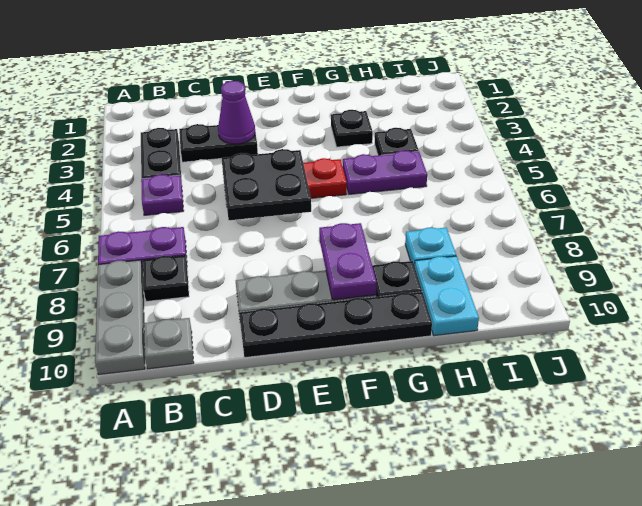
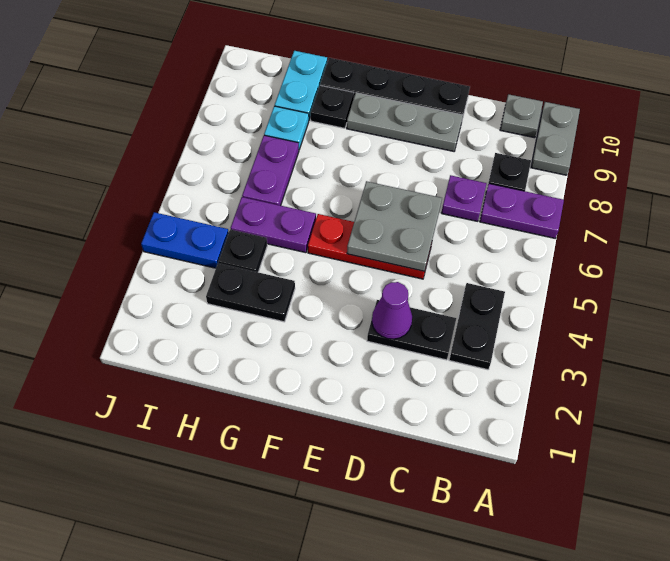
grey 1x3 plate [95,260,145,375] -> grey 1x2 plate [531,102,580,175]
purple 1x1 plate [141,174,183,215] -> purple 1x1 plate moved to [441,175,486,221]
black 2x2 plate [221,149,311,220] -> grey 2x2 plate [347,181,442,271]
purple 1x2 plate [319,223,377,300] -> purple 1x2 plate moved to [242,135,299,206]
black 1x1 plate [331,110,373,147] -> black 1x2 plate [206,263,295,322]
none -> blue 1x2 plate [141,212,229,268]

